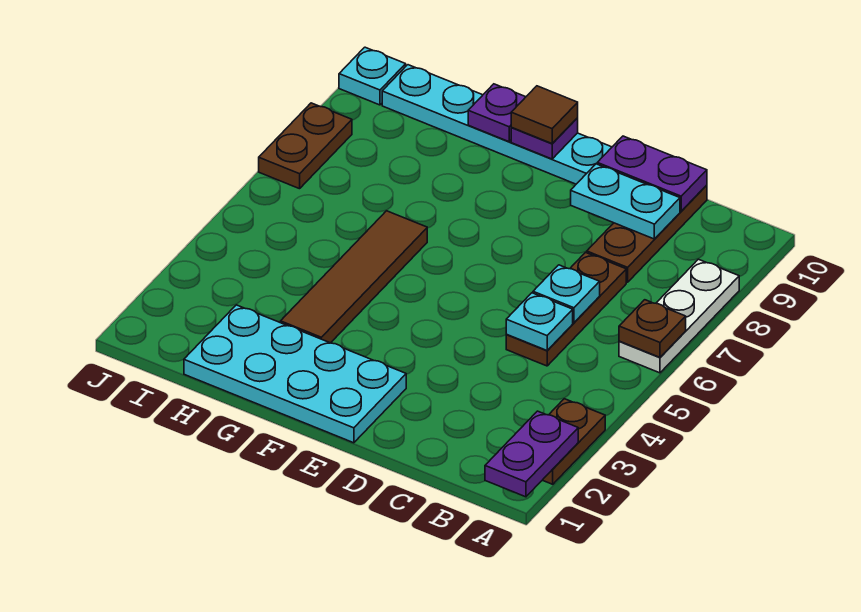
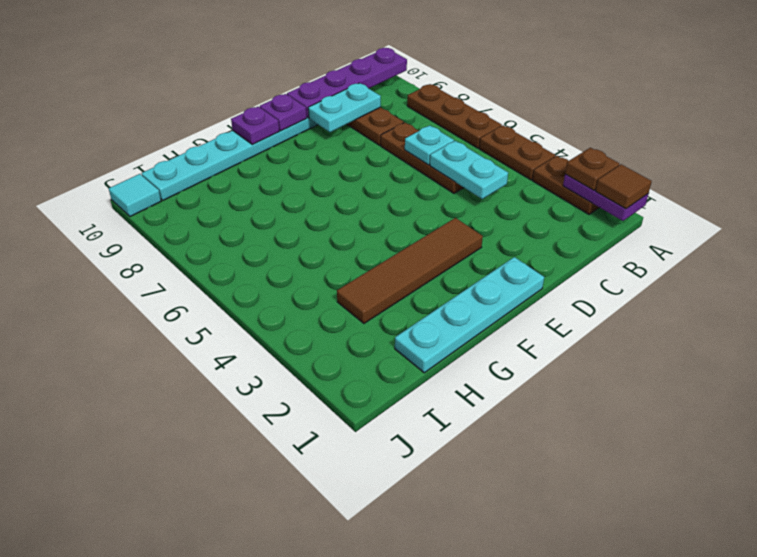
white 1x3 plate [619,259,739,373] -> brown 1x3 plate [407,84,502,148]
brown 1x1 plate [619,300,686,358] -> brown 1x1 plate moved to [565,148,619,190]
cyan 1x1 plate [506,293,573,350] -> cyan 1x2 plate [430,141,508,199]
purple 1x2 plate [597,136,707,211] -> purple 1x4 plate [287,48,407,118]
cyan 2x4 plate [184,305,406,443] -> cyan 1x4 plate [395,257,544,373]
brown 1x1 tile [511,86,578,143] -> brown 1x1 tile moved to [596,164,652,209]
brown 1x4 tile [281,211,427,343] -> brown 1x4 tile turned to [337,218,483,323]
purple 1x1 plate [468,84,525,142] -> purple 1x1 plate moved to [260,94,307,131]
brown 1x2 plate [259,103,352,189] -> brown 1x2 plate moved to [479,125,555,180]
cyan 1x1 plate [339,47,406,105] -> cyan 1x1 tile [109,174,161,217]

